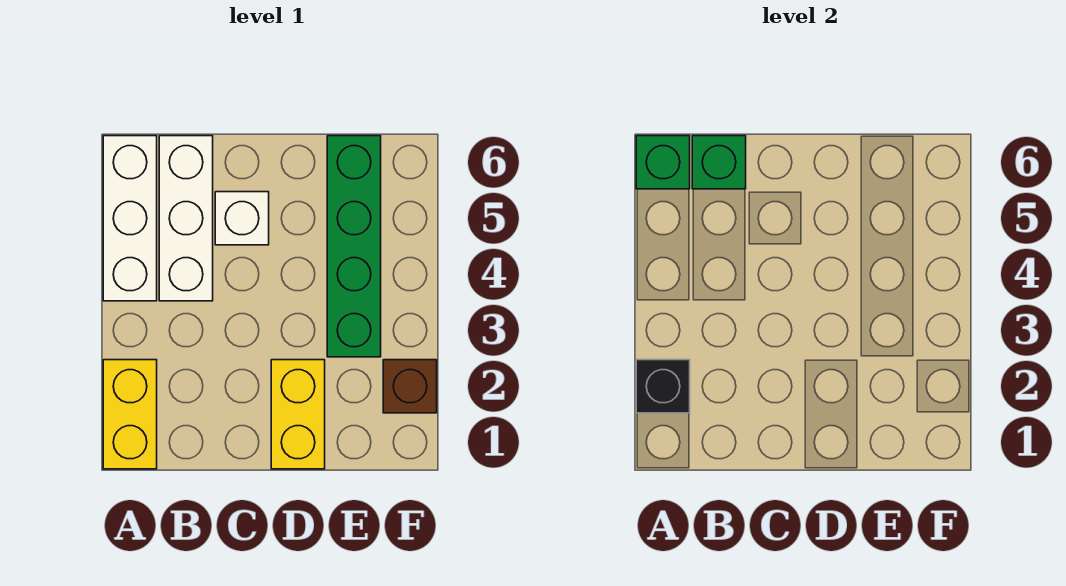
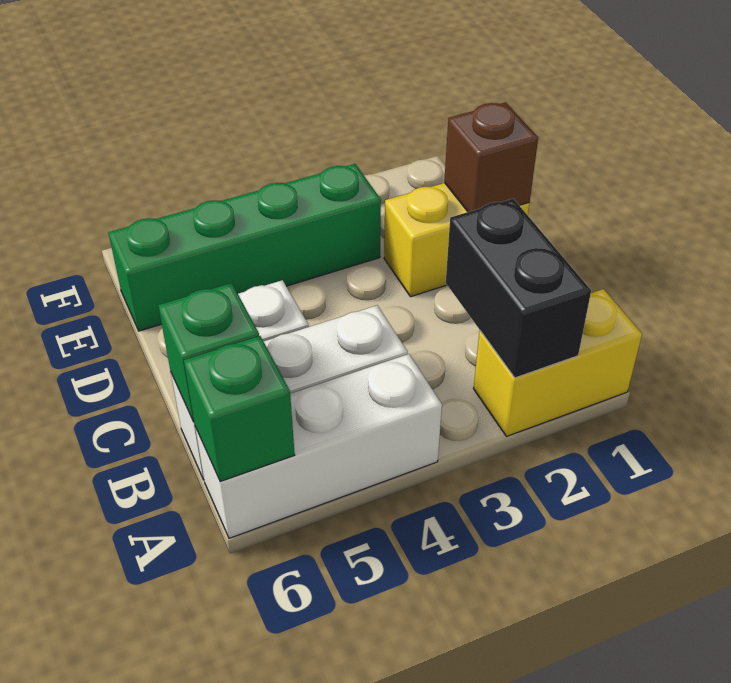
black 1x1 brick [636,360,690,413] -> black 1x2 brick [446,199,591,378]
brown 1x1 brick [383,360,437,413] -> brown 1x1 brick moved to [444,102,538,212]

